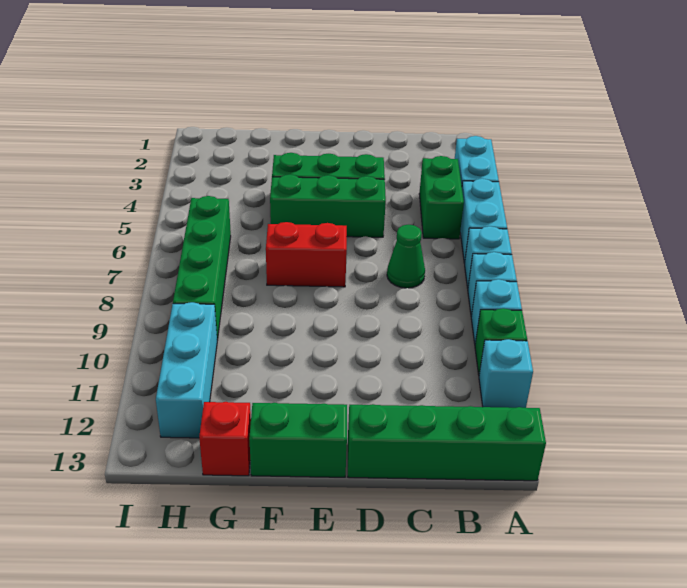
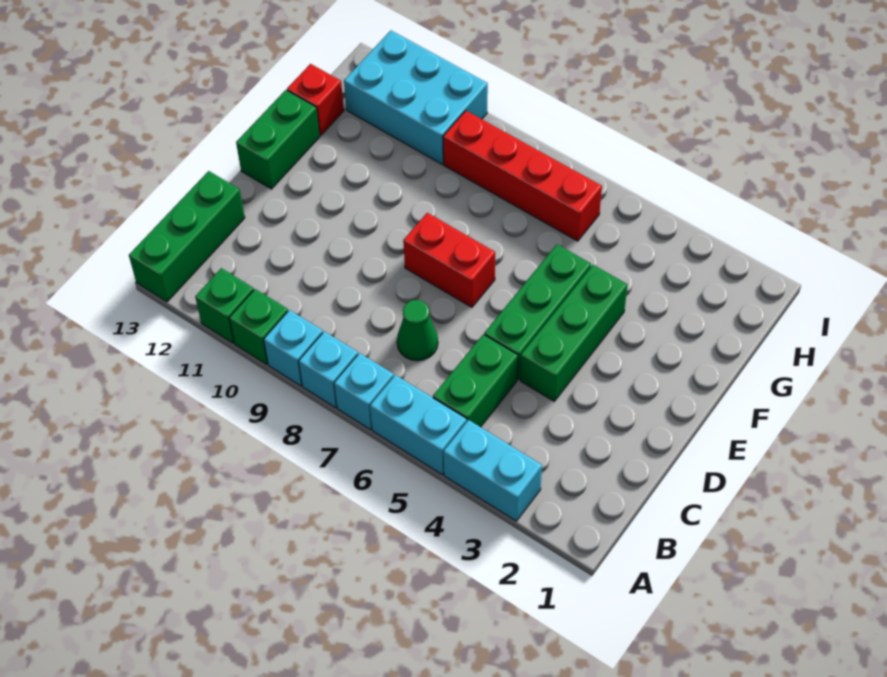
cyan 1x1 brick [479,339,533,408] -> green 1x1 brick [195,268,254,343]
green 1x4 brick [348,404,546,481] -> green 1x3 brick [129,171,245,302]
green 1x2 brick [419,156,464,239] -> green 1x2 brick turned to [433,334,518,427]
red 1x2 brick [266,222,347,287] -> red 1x2 brick turned to [403,213,495,307]
green 1x4 brick [173,196,231,340] -> red 1x4 brick [443,111,602,241]
cyan 1x3 brick [156,302,217,438] -> cyan 2x3 brick [344,31,488,164]

